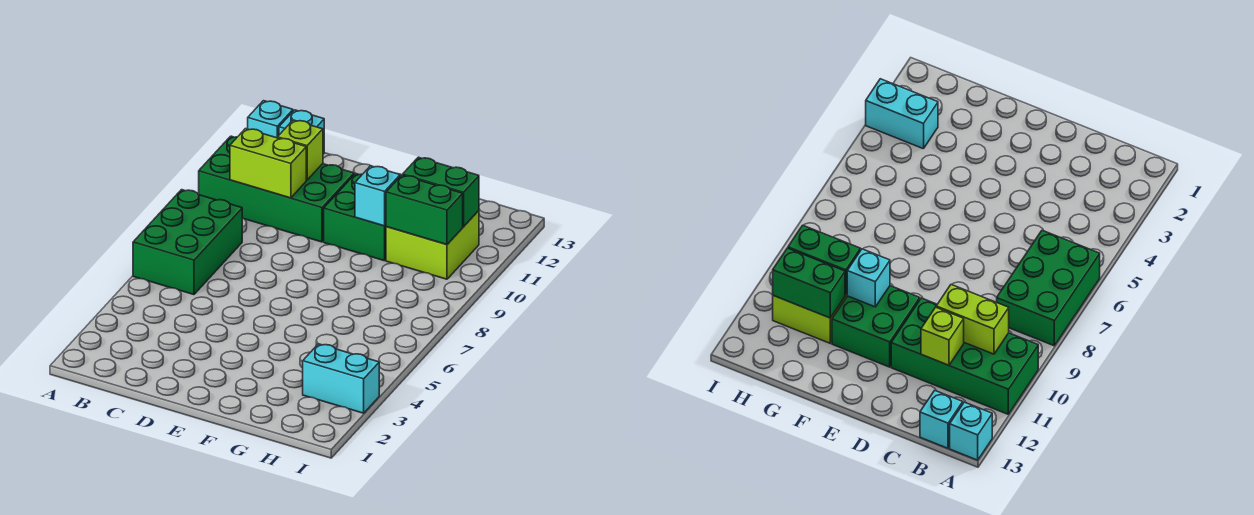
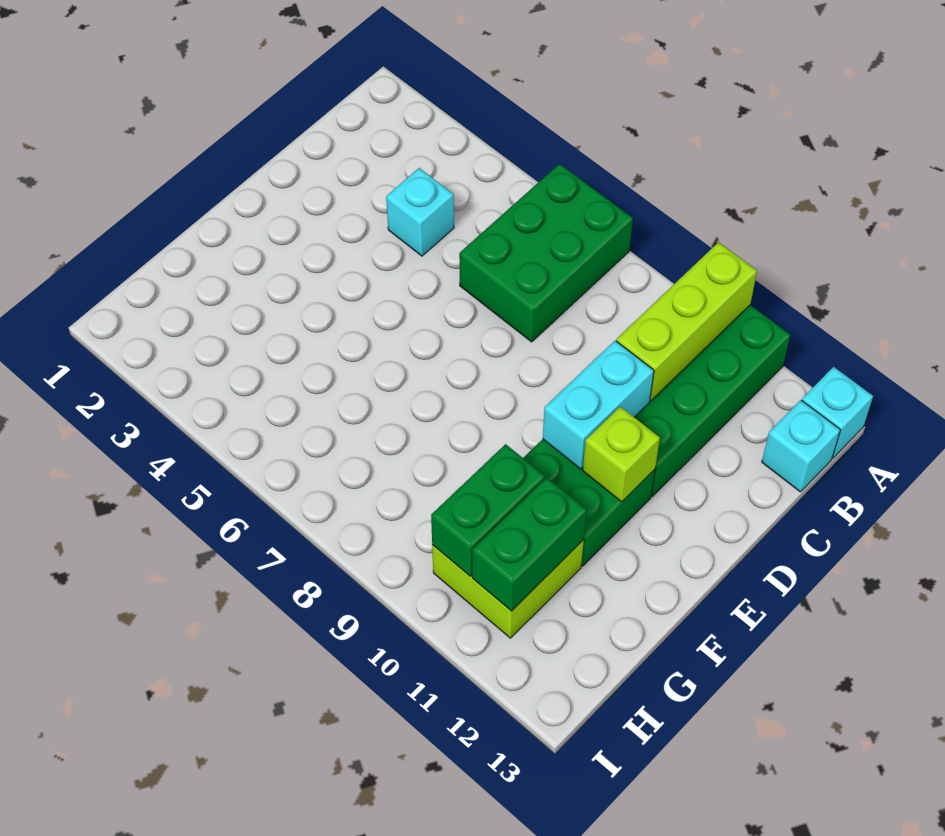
green 2x3 brick [133,190,242,295] -> green 2x3 brick turned to [459,164,633,342]
lime 1x2 brick [230,129,306,198] -> lime 1x3 brick [616,242,757,401]
lime 1x1 brick [277,120,323,180] -> lime 1x1 brick moved to [583,407,660,502]
cyan 1x1 brick [355,166,400,226] -> cyan 1x1 brick moved to [386,168,454,256]
cyan 1x2 brick [303,344,379,413] -> cyan 1x2 brick moved to [543,341,654,469]

